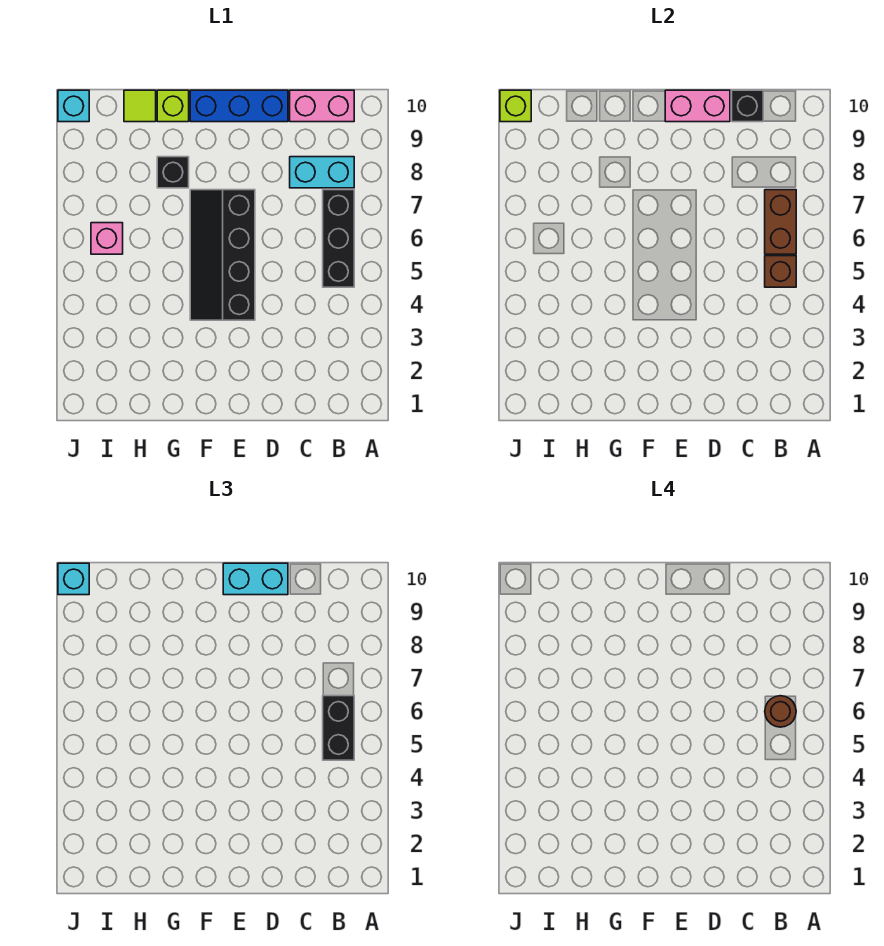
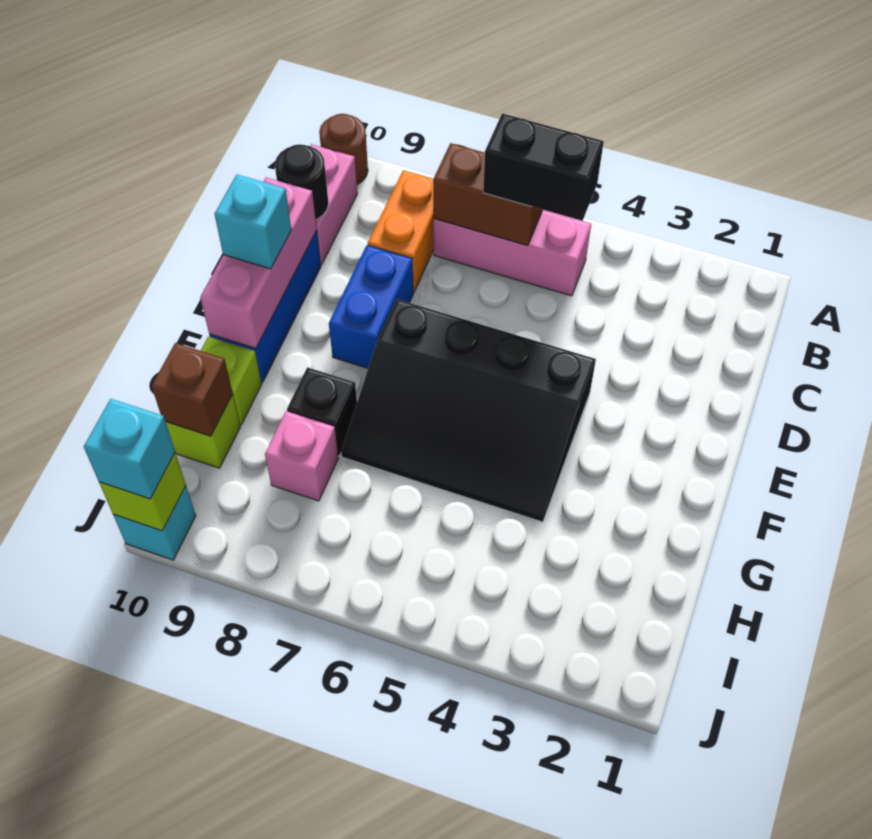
black 1x3 brick [323,190,354,287] -> pink 1x3 brick [433,210,591,296]
brown 1x1 brick [765,256,796,287] -> brown 1x1 brick moved to [152,343,233,436]
brown 1x1 round brick [765,696,796,727] -> brown 1x1 round brick moved to [319,114,368,185]
cyan 1x2 brick [290,157,354,188] -> orange 1x2 brick [368,170,434,292]
black 1x1 brick [732,90,763,122] -> black 1x1 round brick [275,144,329,220]
none -> blue 1x2 brick [329,245,413,368]
pink 1x2 brick [665,90,730,122] -> pink 1x3 brick [200,178,317,349]
cyan 1x2 brick [223,563,288,595] -> cyan 1x1 brick [215,175,291,269]
black 2x4 slope [190,190,255,320] -> black 3x4 slope [341,299,596,522]
lime 1x1 tile [124,90,156,122] -> lime 1x1 brick [166,394,240,468]
pink 1x1 brick [91,223,123,254] -> pink 1x1 brick moved to [265,411,338,501]

